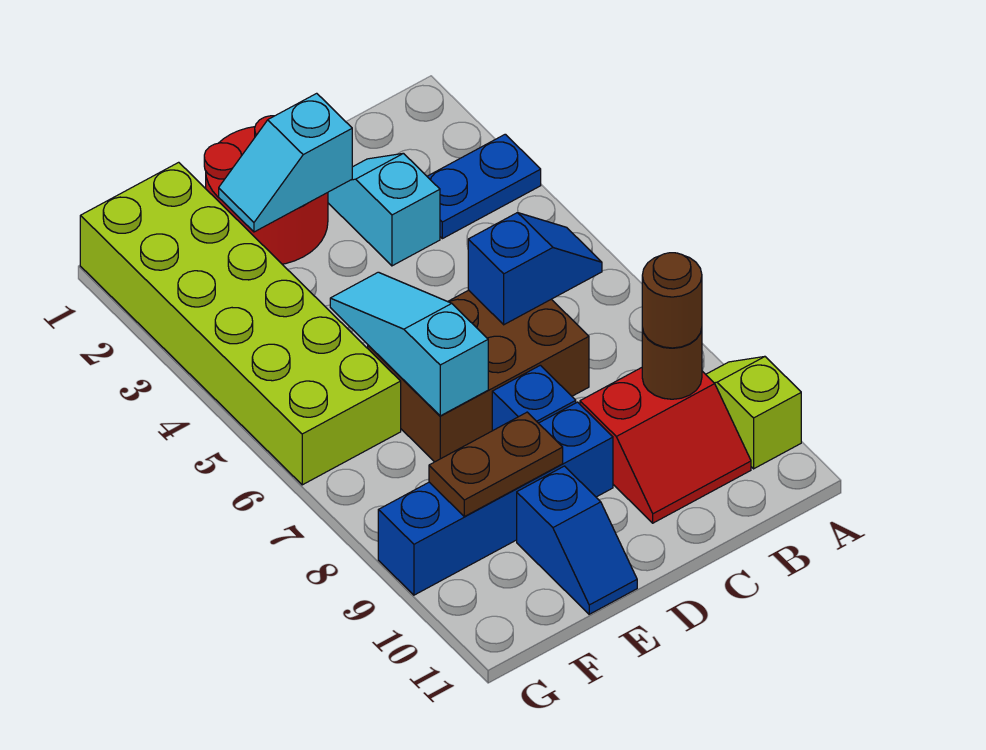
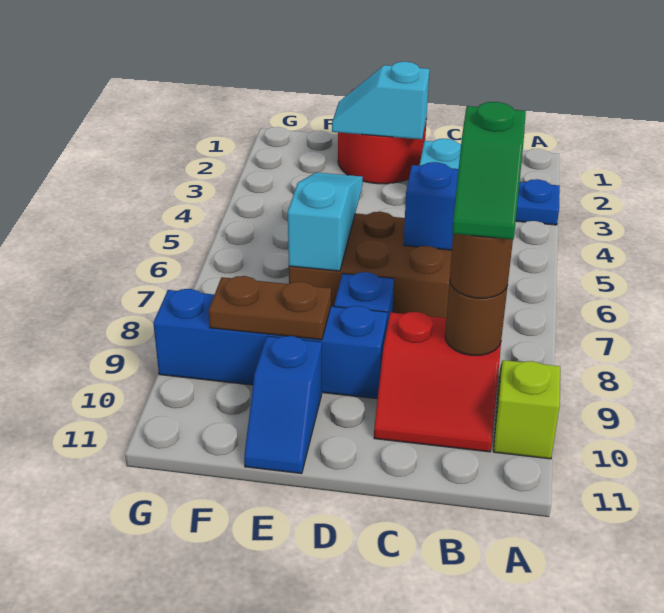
none -> green 1x2 slope [452,102,526,239]
lime 2x6 brick [80,162,401,485] -> none

